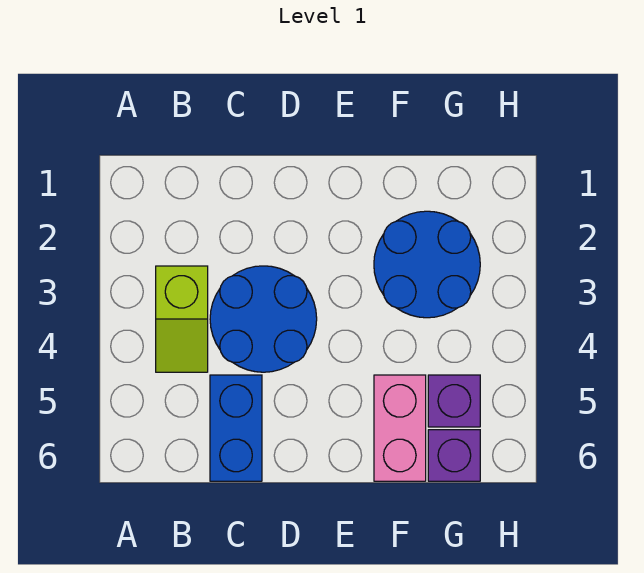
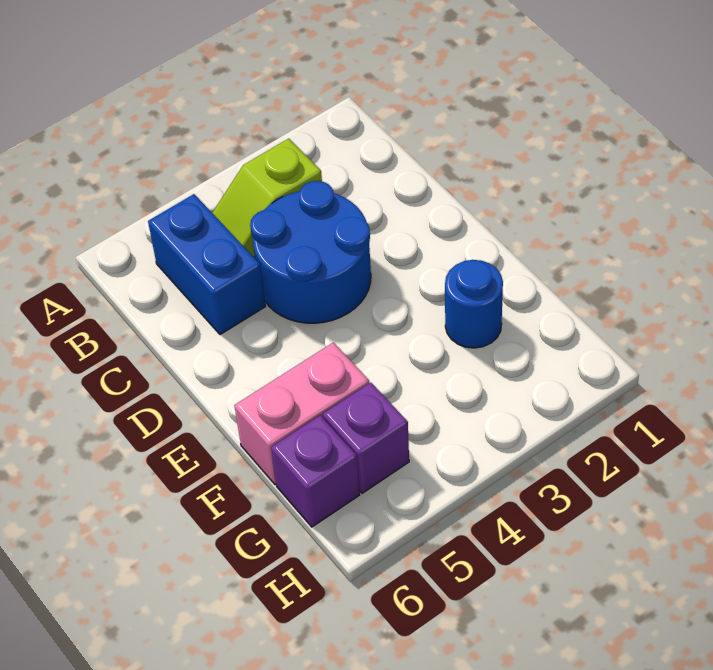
blue 1x2 brick [210,375,262,481] -> blue 1x2 brick turned to [148,194,266,335]
blue 2x2 round brick [374,211,480,318] -> blue 1x1 round brick [445,260,503,348]

